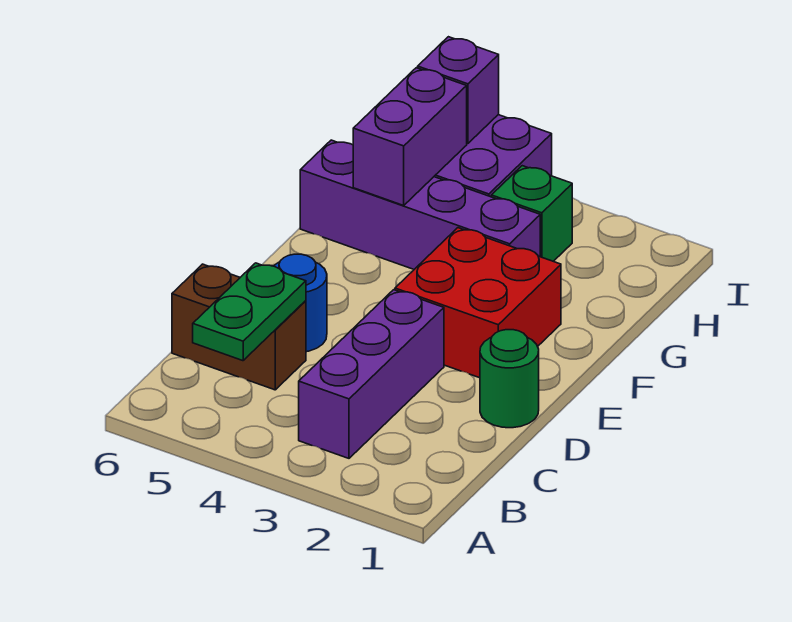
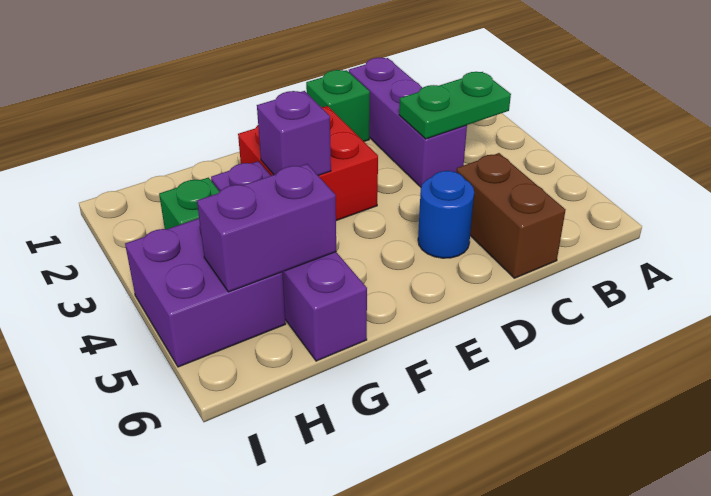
purple 1x3 brick [299,290,444,458] -> purple 1x3 brick turned to [349,58,467,187]
green 1x2 plate [193,263,306,361] -> green 1x2 plate moved to [399,72,511,139]
green 1x1 round brick [480,330,539,428] -> green 1x1 brick [306,70,370,141]
purple 1x1 brick [418,37,499,143] -> purple 1x1 brick moved to [257,91,331,176]

